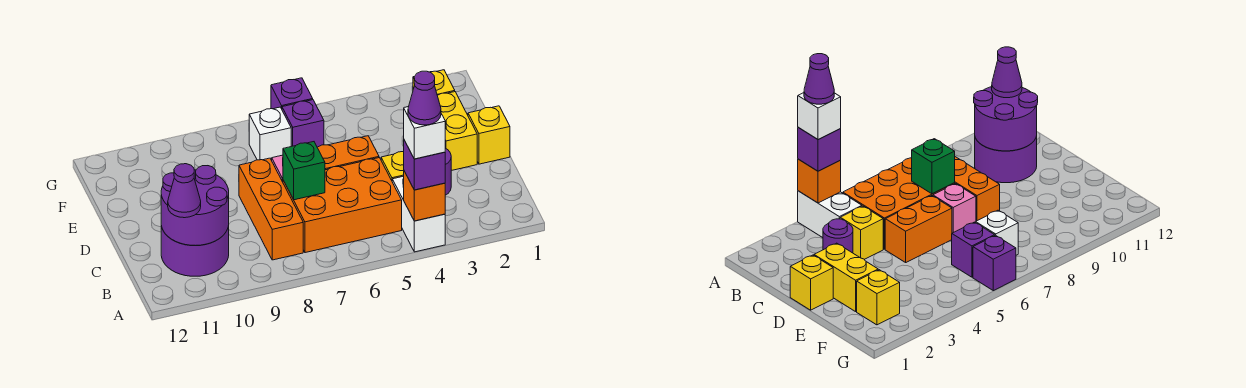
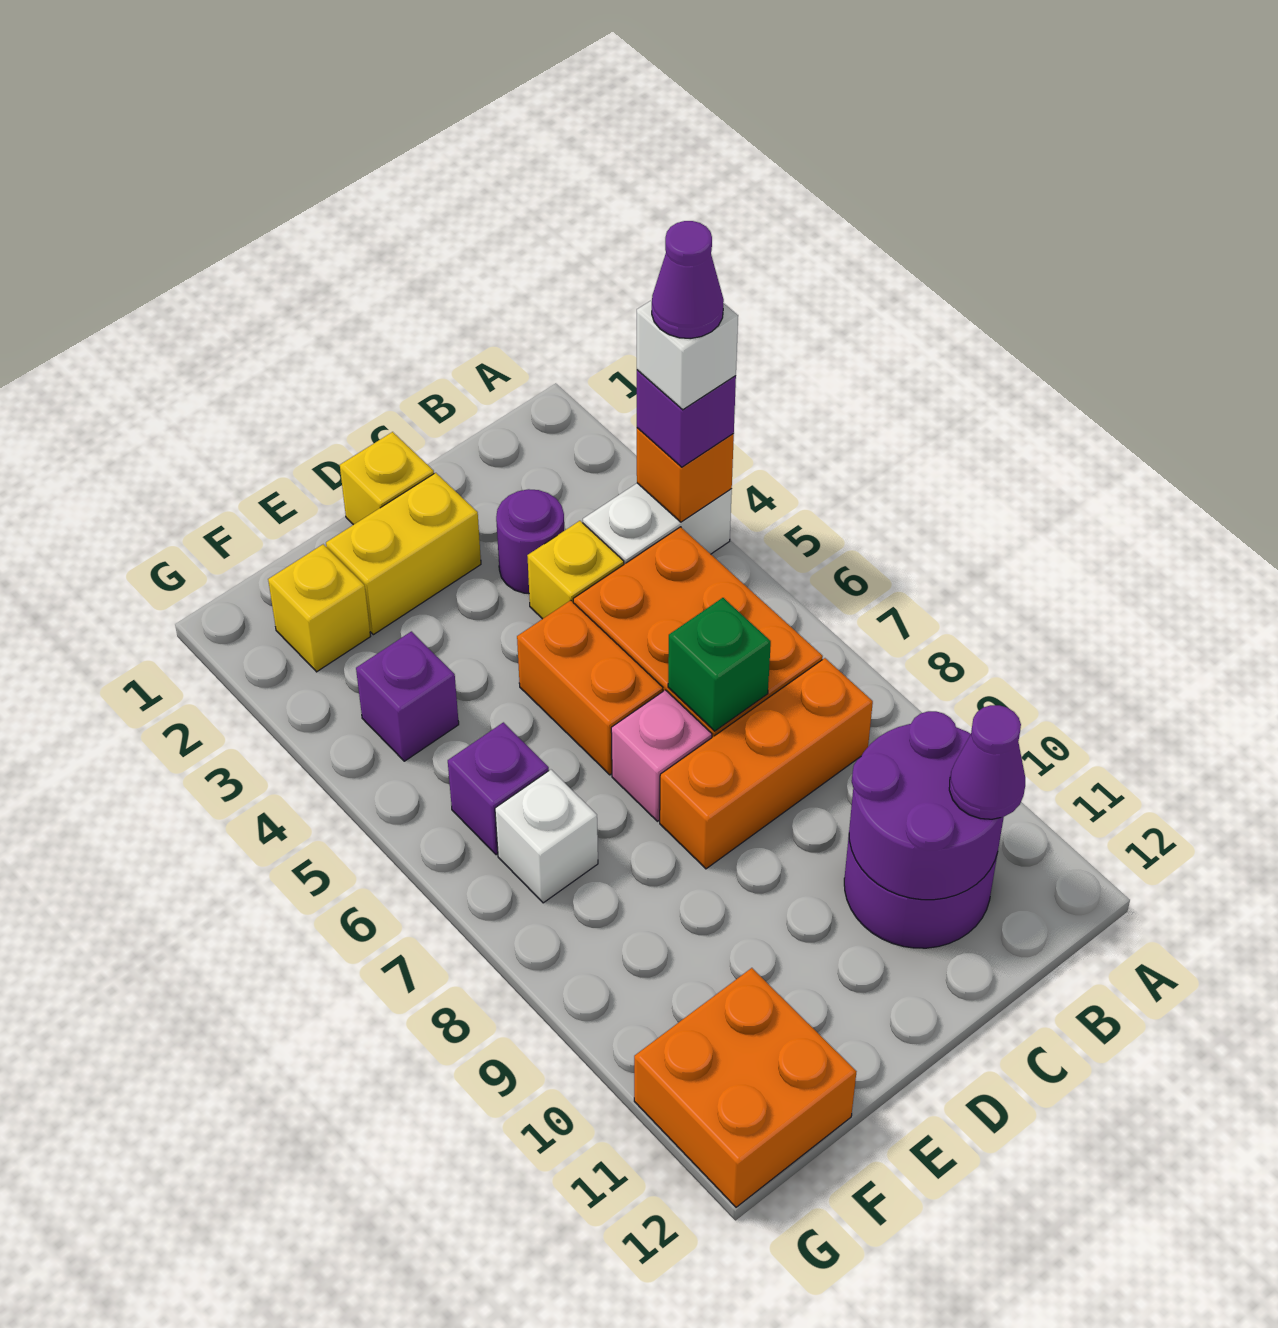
none -> orange 2x2 brick [634,968,856,1207]
purple 1x1 brick [271,78,313,109] -> purple 1x1 brick moved to [356,631,459,761]

